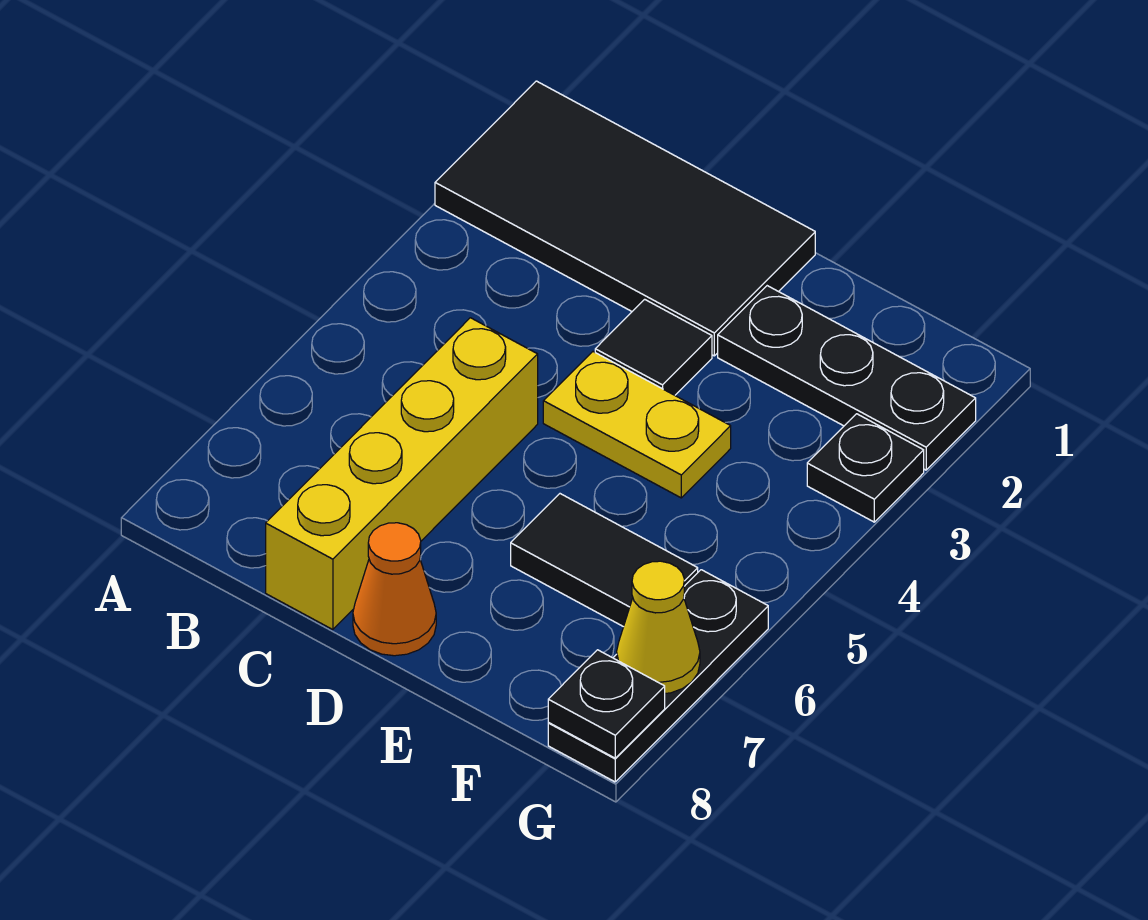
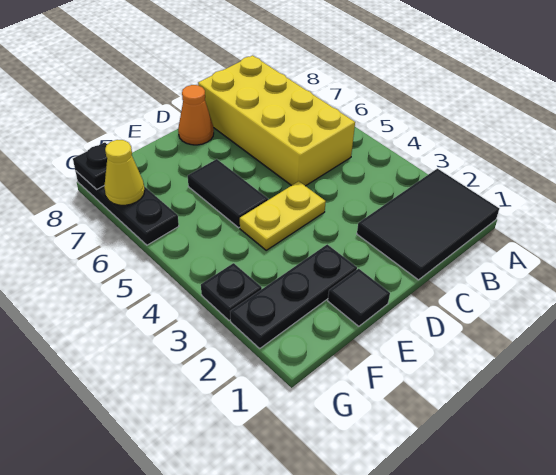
black 2x4 tile [435,81,815,356] -> black 2x3 tile [357,169,499,280]
yellow 1x4 brick [266,318,538,630] -> yellow 2x4 brick [198,55,355,186]
black 1x1 tile [595,299,712,395] -> black 1x1 tile moved to [328,269,390,326]
black 1x2 tile [511,494,698,627] -> black 1x2 tile turned to [188,159,268,228]

